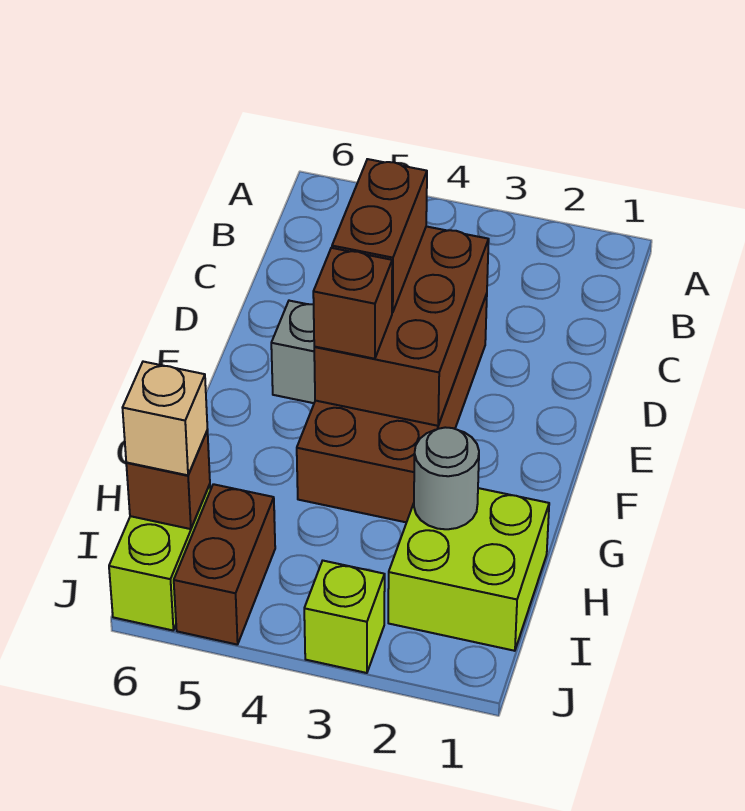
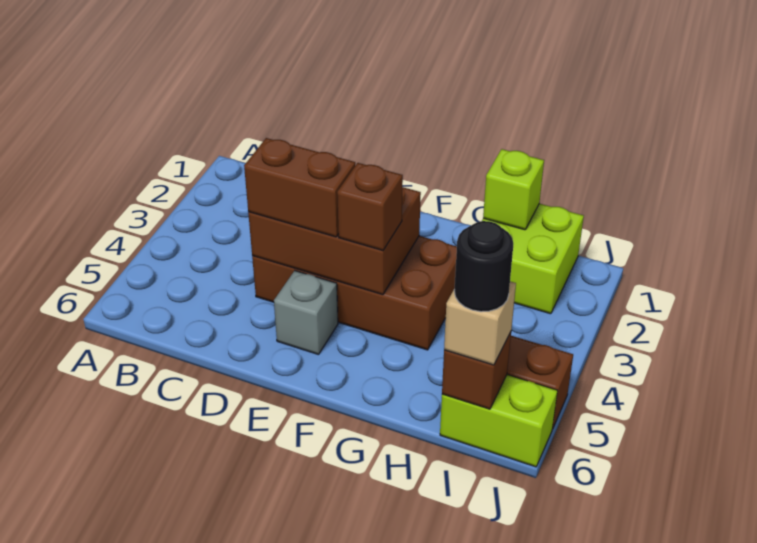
grey 1x1 round brick [414,427,479,529] -> none
none -> black 1x1 round brick [454,221,513,312]
lime 1x1 brick [304,561,385,673] -> lime 1x1 brick moved to [483,149,544,230]

